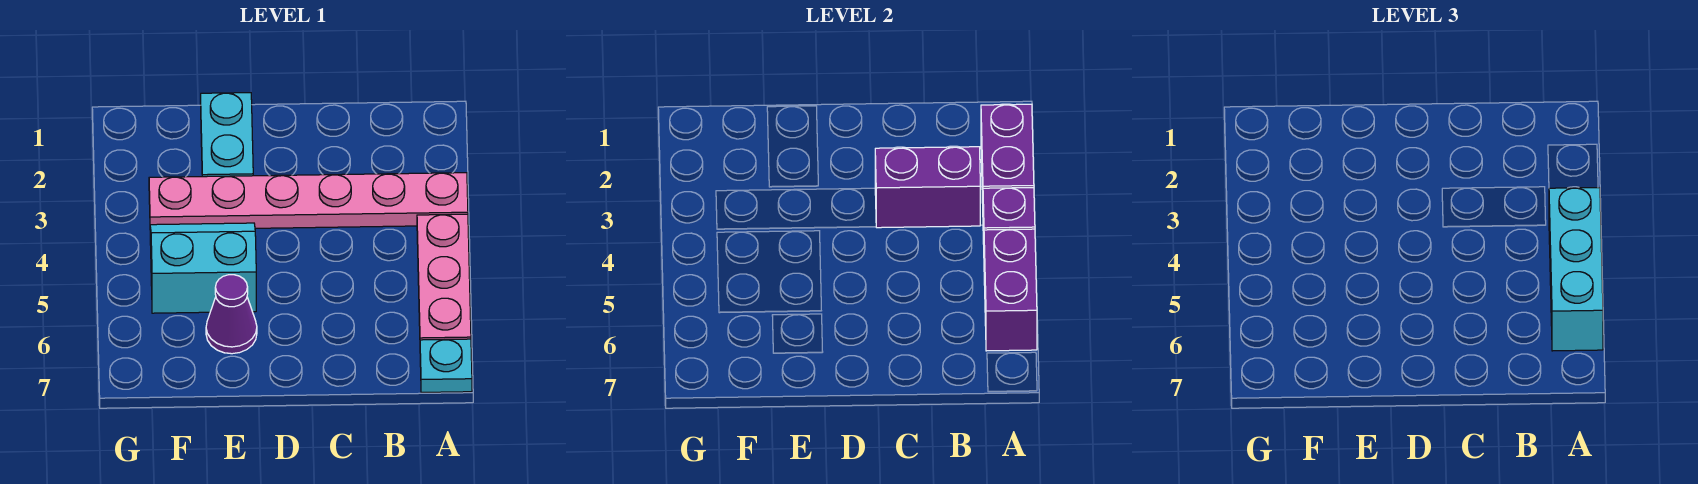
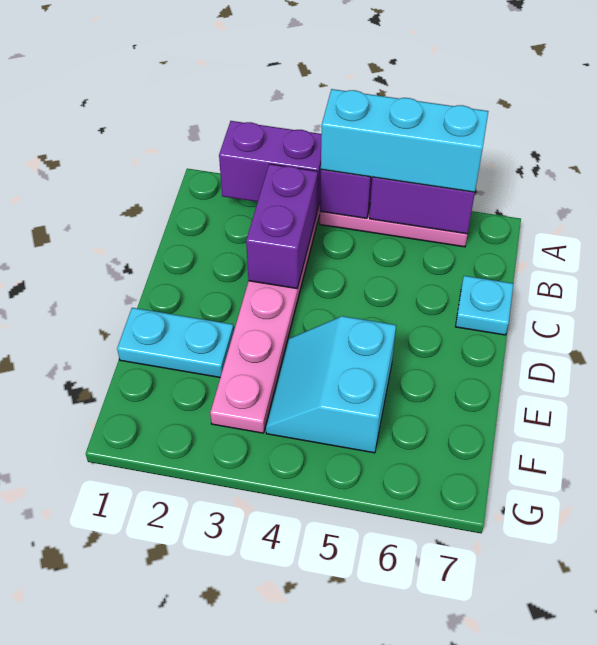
cyan 1x1 plate [420,339,472,392] -> cyan 1x1 plate moved to [455,276,513,335]
purple 1x1 cone [206,275,257,354] -> none

